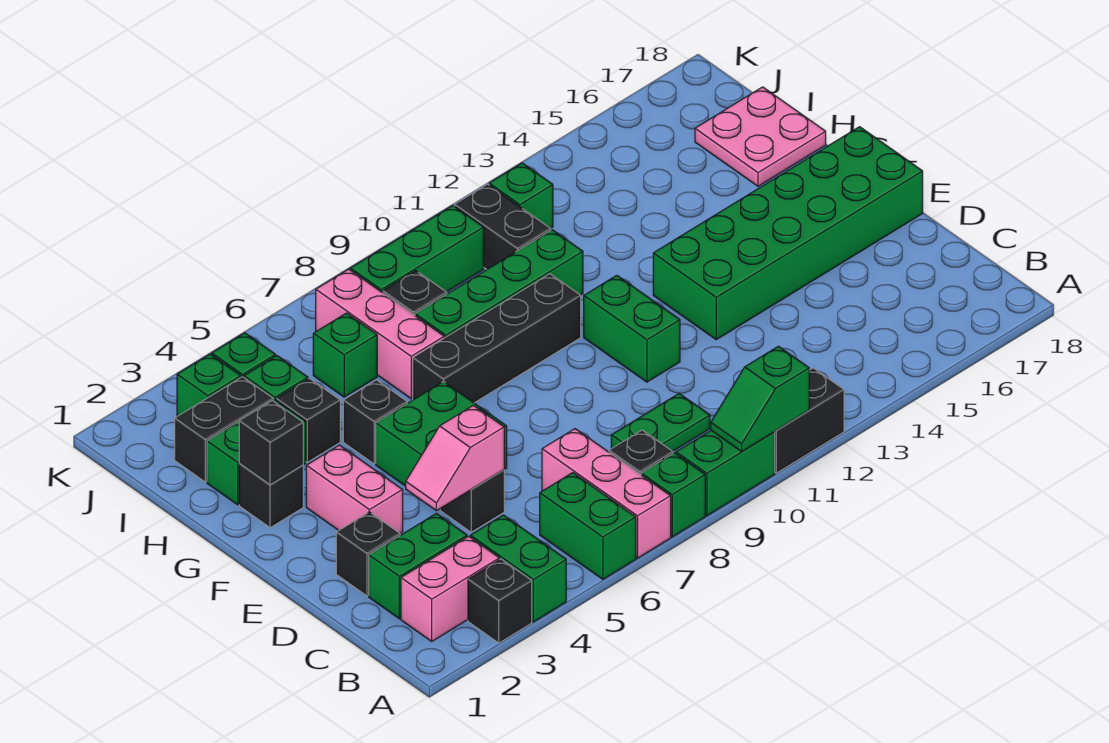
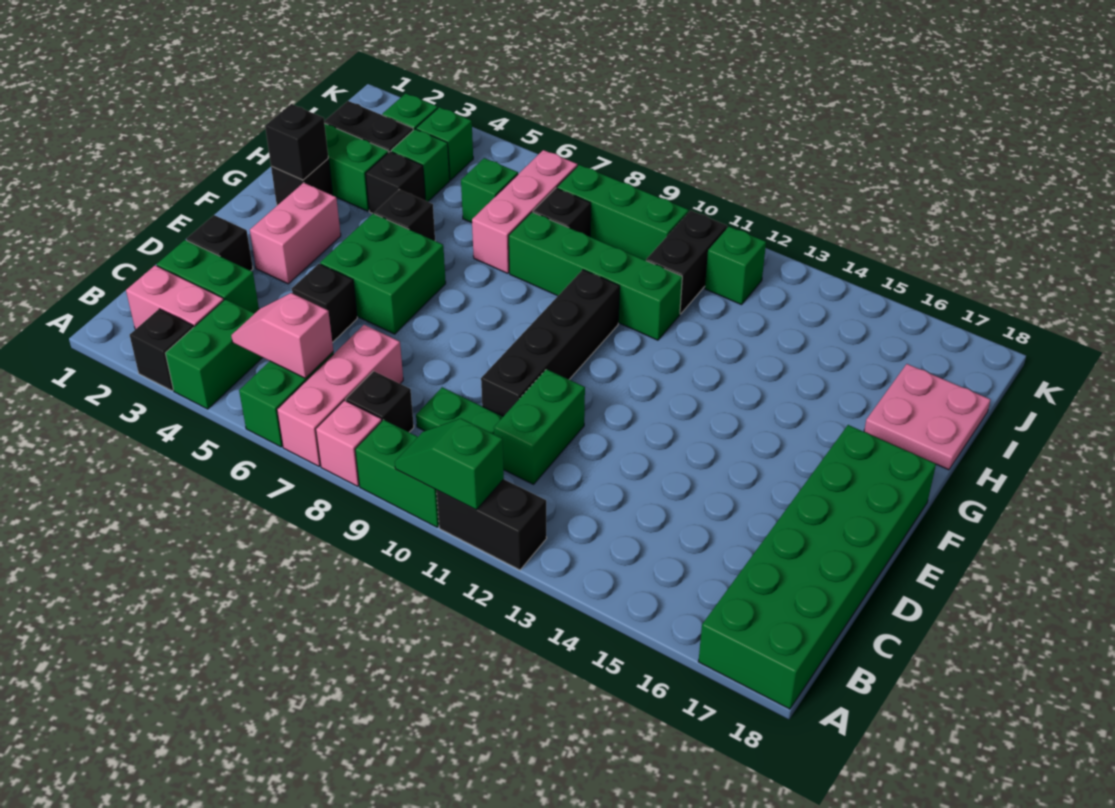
green 1x1 brick [641,453,705,537] -> pink 1x1 brick [316,400,382,486]
pink 1x2 slope [406,405,504,511] -> pink 1x2 slope moved to [231,293,333,378]
green 1x2 brick [584,275,680,382] -> green 1x2 brick moved to [494,369,585,484]
green 2x6 brick [653,127,923,340] -> green 2x6 brick turned to [698,425,936,709]
black 1x4 brick [413,274,581,403] -> black 1x4 brick turned to [481,270,620,416]

